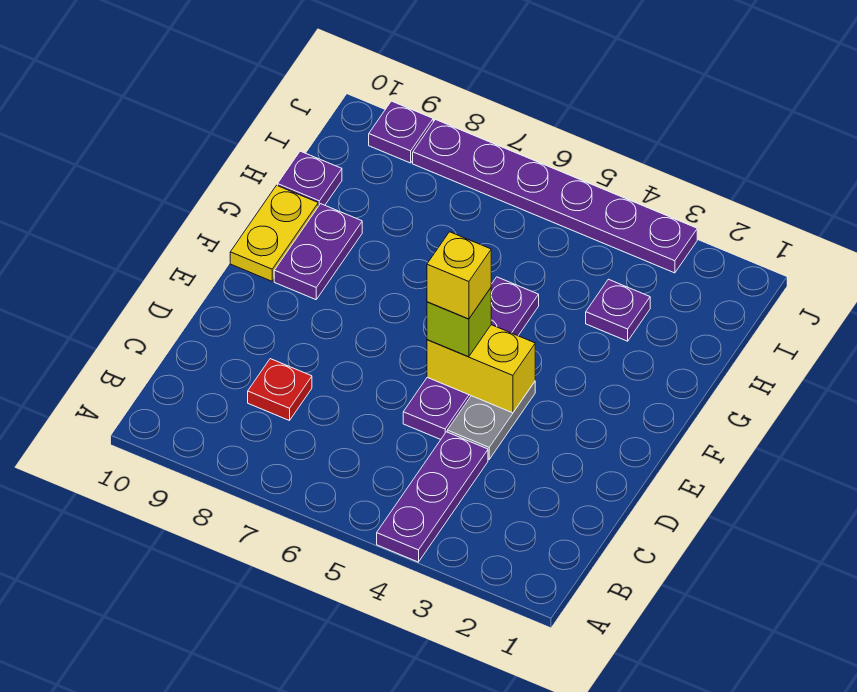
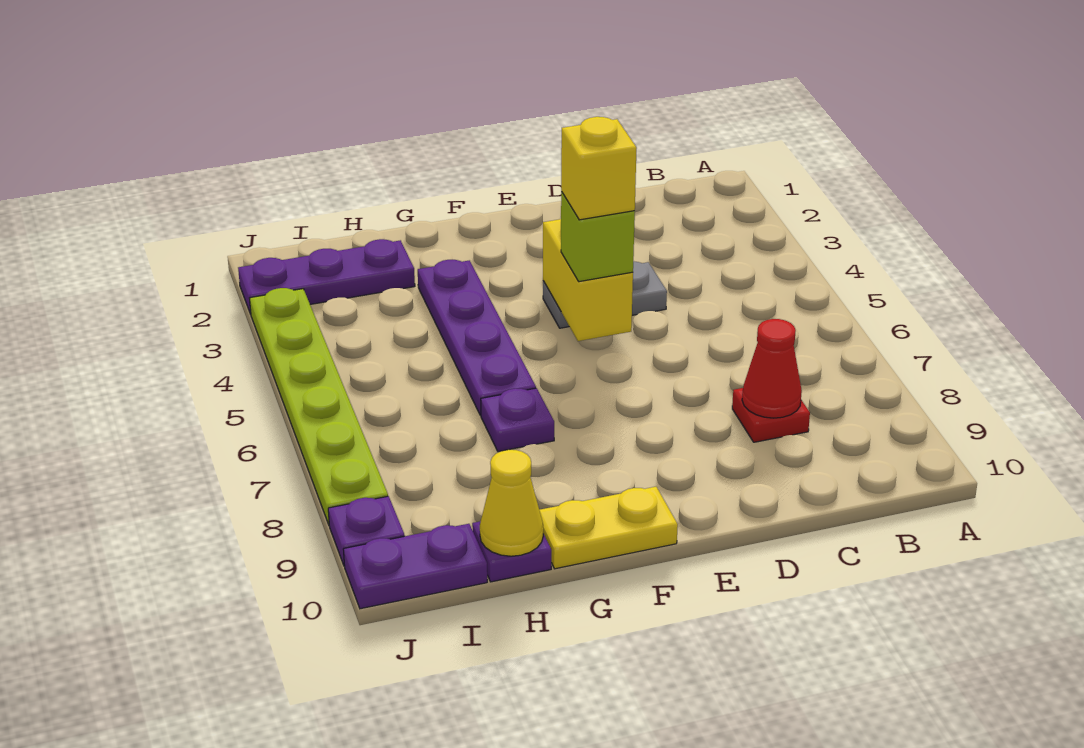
purple 1x3 plate [377,432,488,562] -> purple 1x3 plate moved to [238,239,415,314]
none -> red 1x1 cone [742,319,802,418]
purple 1x4 plate [403,277,539,439] -> purple 1x4 plate turned to [418,260,536,416]
purple 1x2 plate [274,204,362,300] -> purple 1x2 plate moved to [343,524,487,609]
purple 1x1 plate [586,279,650,341] -> purple 1x1 plate moved to [481,388,554,452]
none -> yellow 1x1 cone [480,450,543,556]
purple 1x6 plate [413,120,697,273] -> lime 1x6 plate [250,288,388,524]

